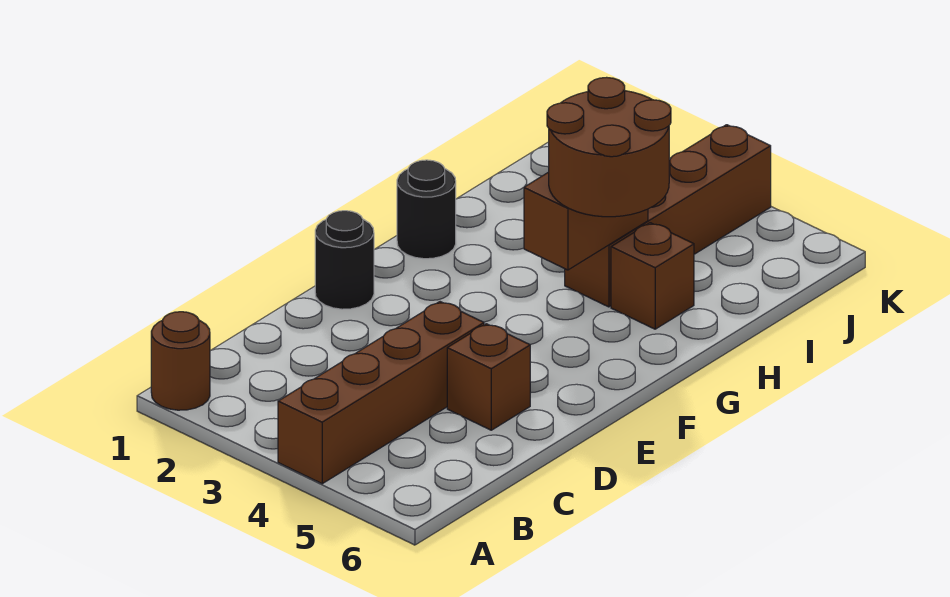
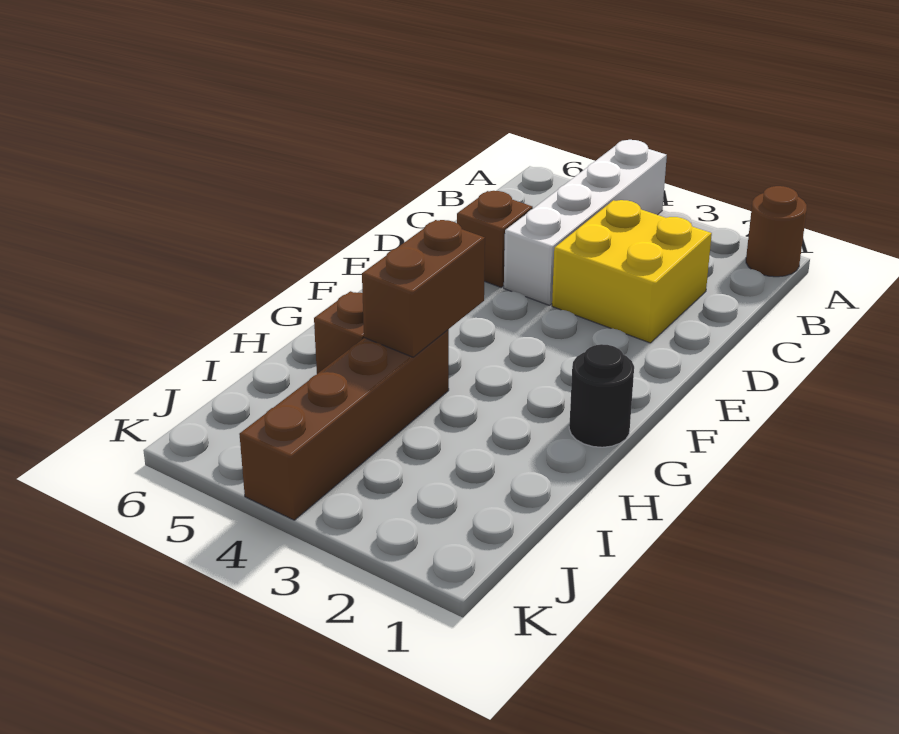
brown 1x4 brick [278,302,484,484] -> white 1x4 brick [504,140,667,305]
none -> yellow 2x2 brick [552,200,712,343]
black 1x1 round brick [315,211,374,309] -> none
brown 2x2 round brick [547,77,671,217] -> none

